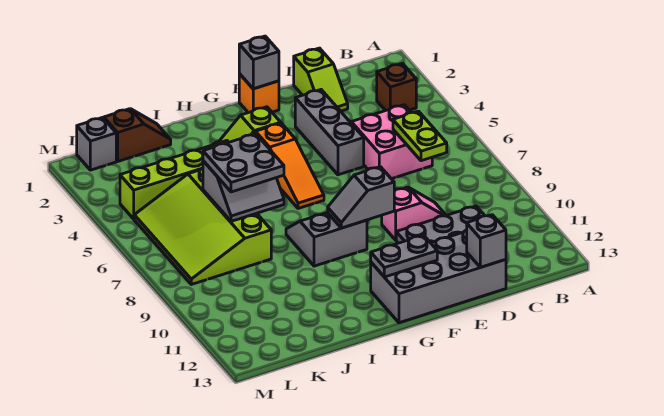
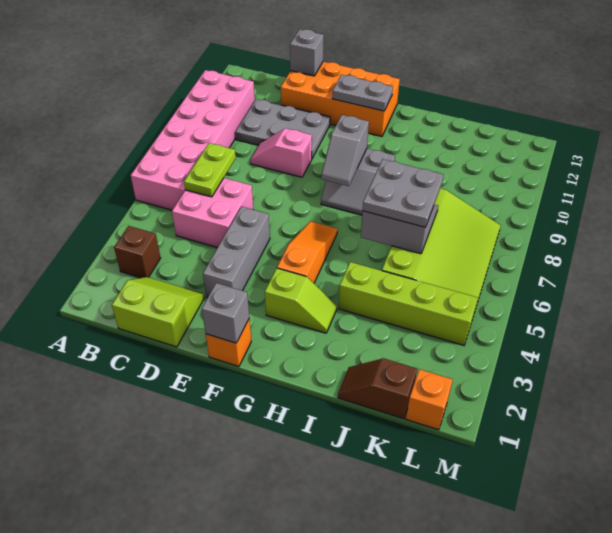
none -> pink 2x6 brick [131,70,255,210]
lime 1x2 slope [294,48,348,111] -> lime 2x2 slope [112,277,204,347]
grey 2x4 brick [371,230,506,323] -> orange 2x4 brick [281,62,400,136]
grey 1x2 slope [328,167,394,228] -> grey 1x2 slope turned to [321,115,369,186]
grey 1x1 brick [77,118,116,170] -> orange 1x1 brick [406,369,453,430]

